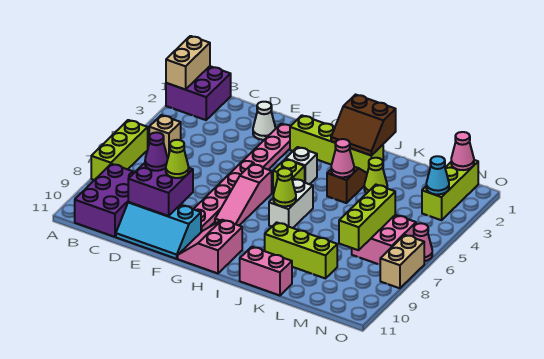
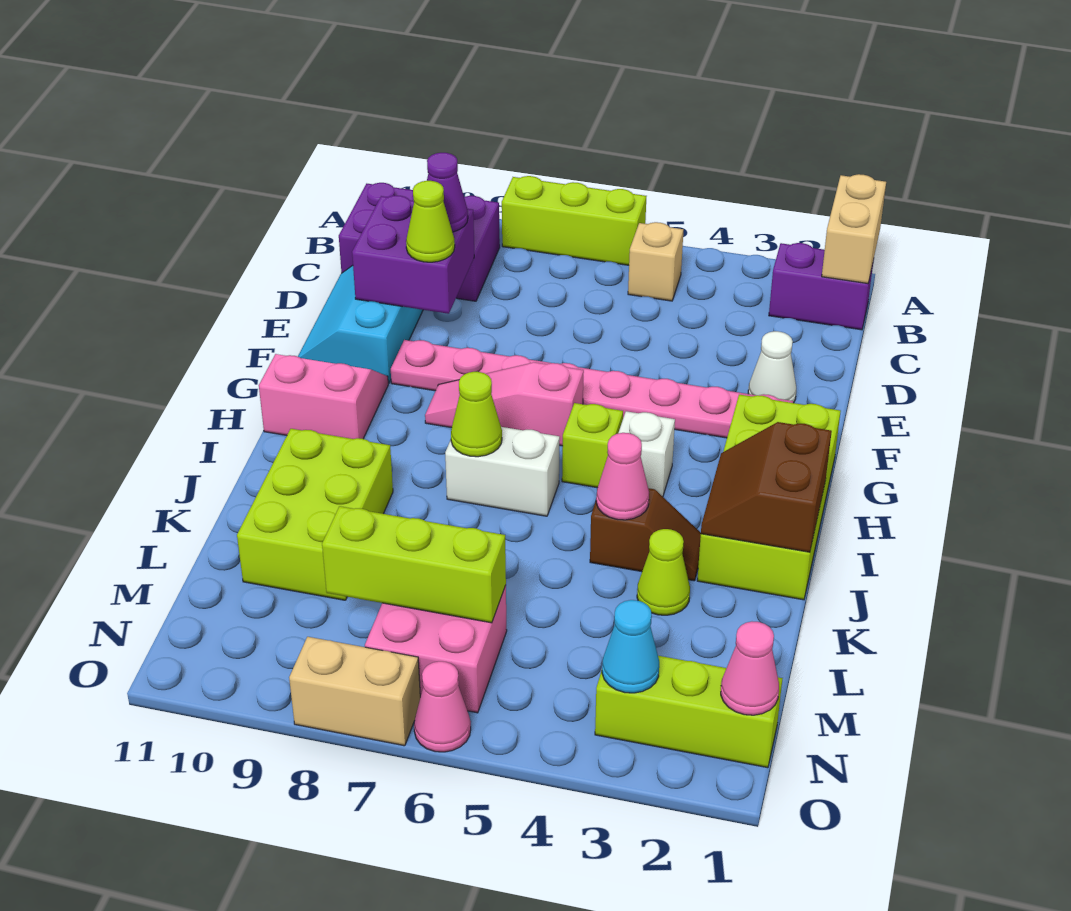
purple 2x2 brick [166,66,231,120] -> purple 1x2 brick [769,243,874,330]
tan 1x2 brick [166,36,210,90] -> tan 1x2 brick turned to [822,174,886,284]
lime 1x4 brick [290,115,383,173] -> lime 2x4 brick [697,395,841,600]
lime 1x3 brick [265,222,337,279] -> lime 2x3 brick [237,429,393,600]
pink 1x2 brick [240,247,292,295] -> none

